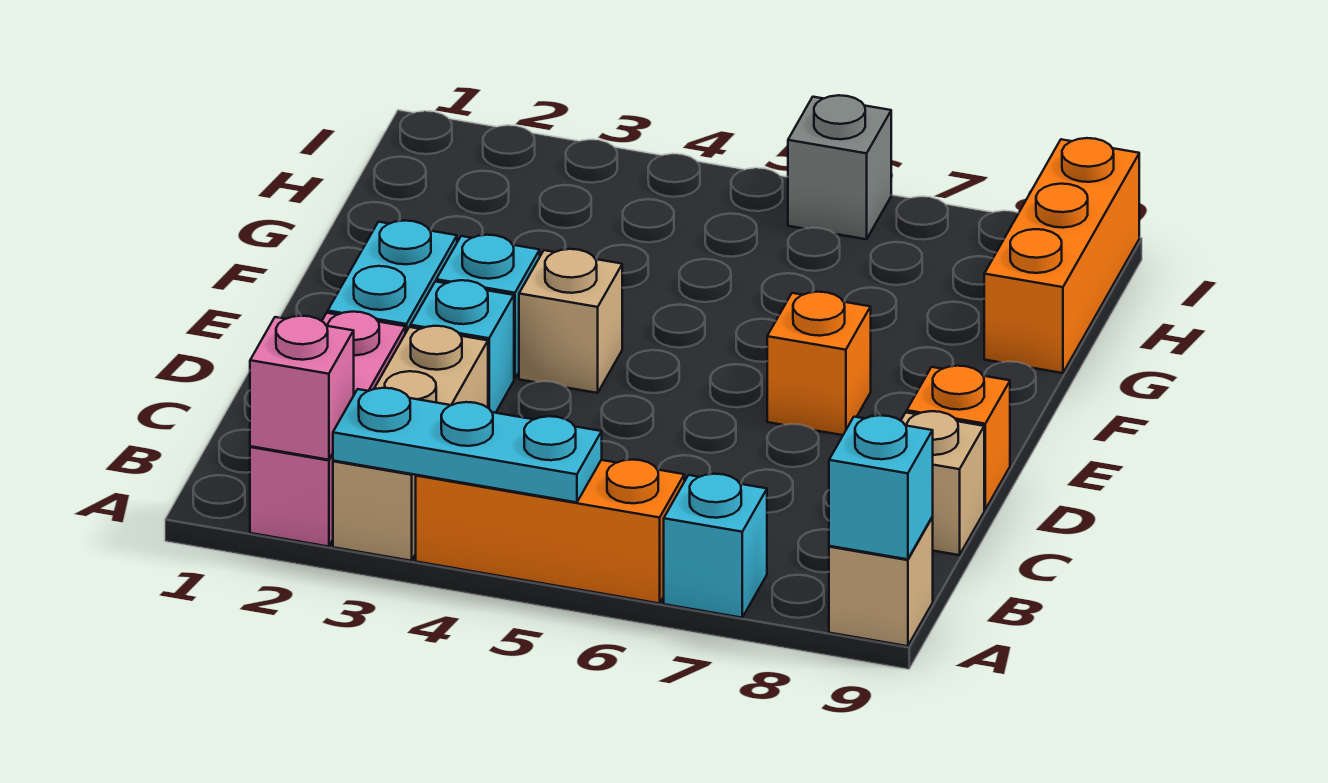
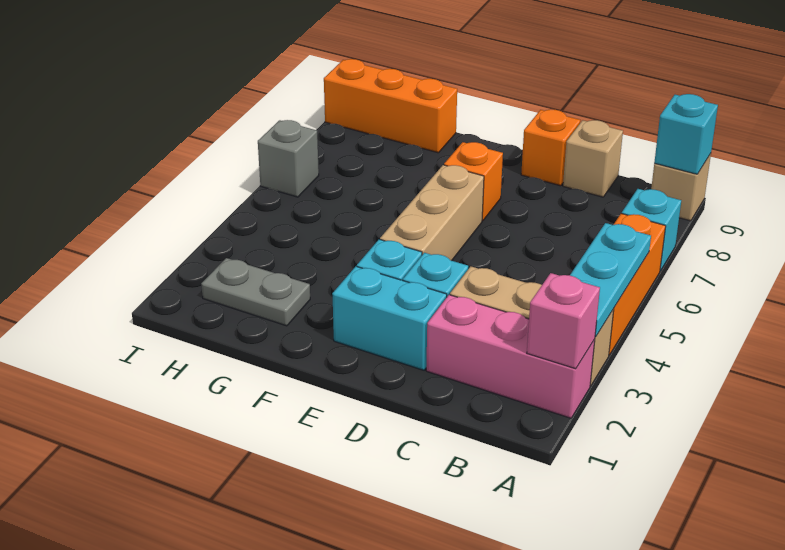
tan 1x1 brick [519,249,622,393] -> tan 1x3 brick [380,165,484,261]
none -> grey 1x2 plate [201,258,310,326]

